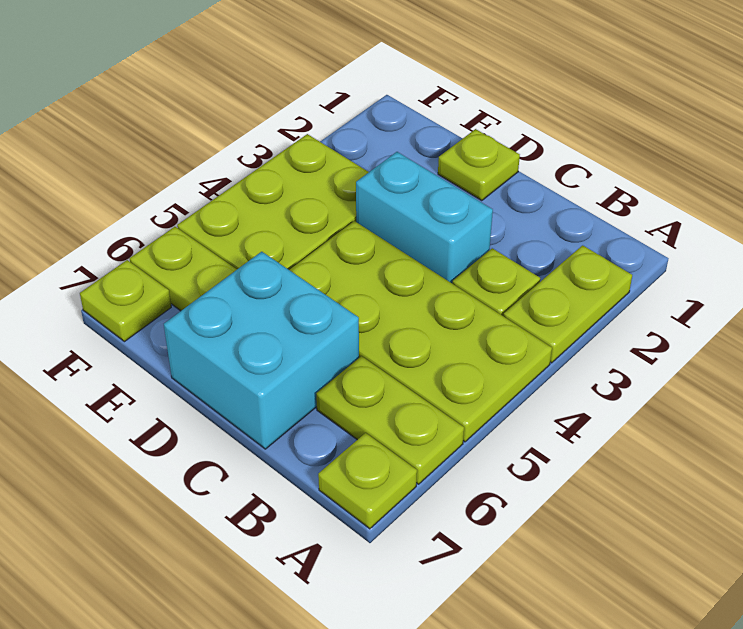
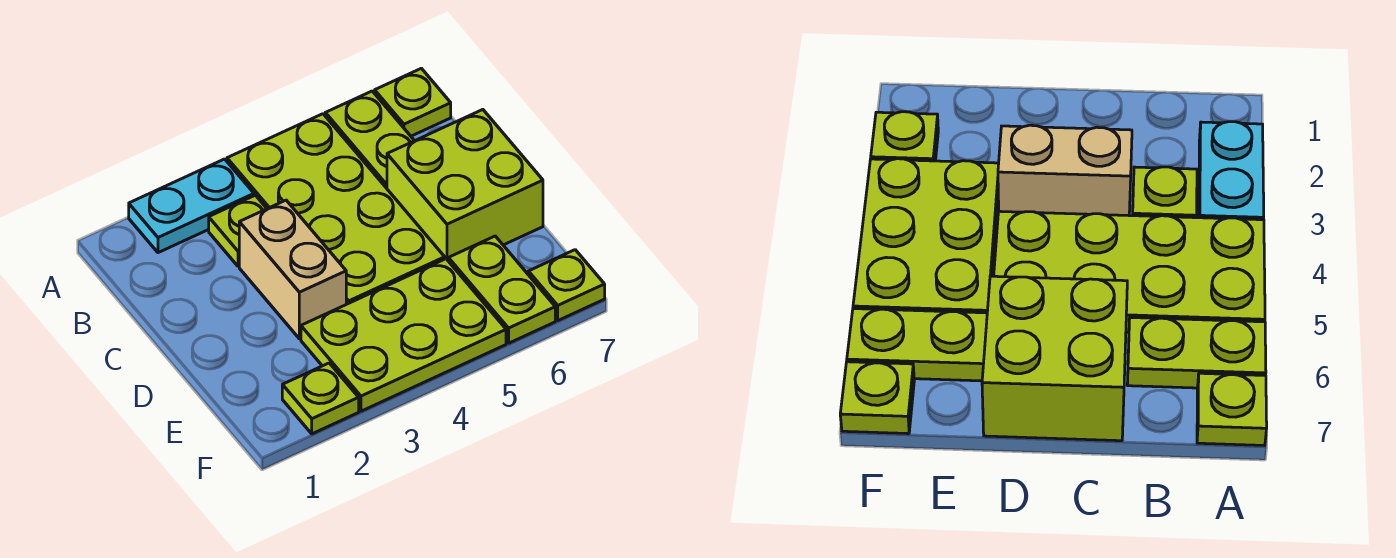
lime 1x2 plate [503,245,632,363] -> cyan 1x2 plate [129,159,254,253]
cyan 1x2 brick [356,152,493,283] -> tan 1x2 brick [239,200,346,339]
cyan 2x2 brick [164,252,359,449] -> lime 2x2 brick [387,110,543,260]
lime 1x1 plate [438,129,520,201] -> lime 1x1 plate moved to [282,363,359,434]

